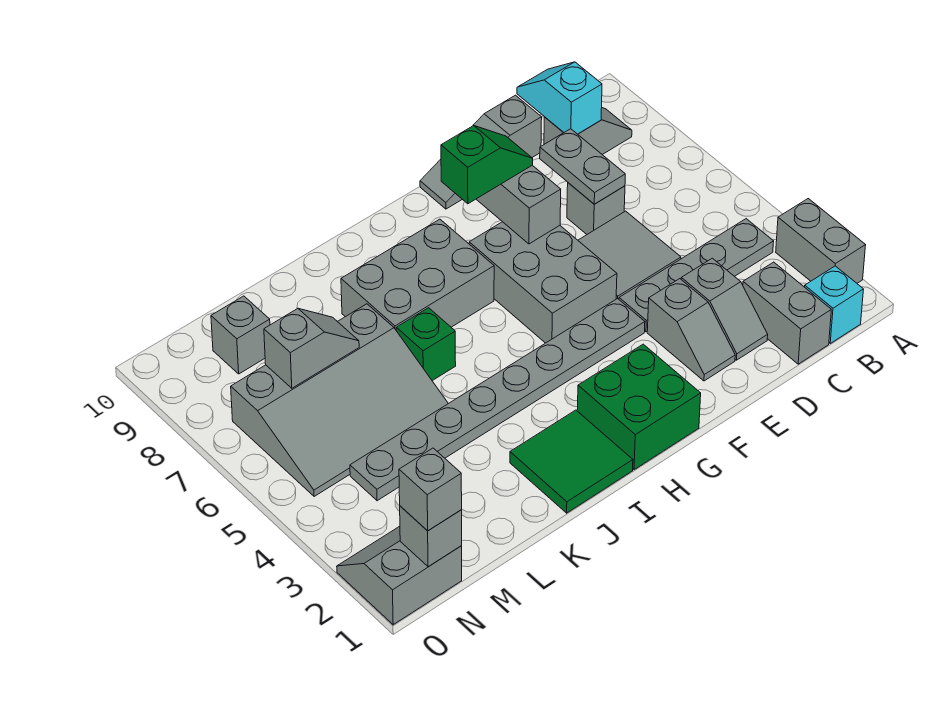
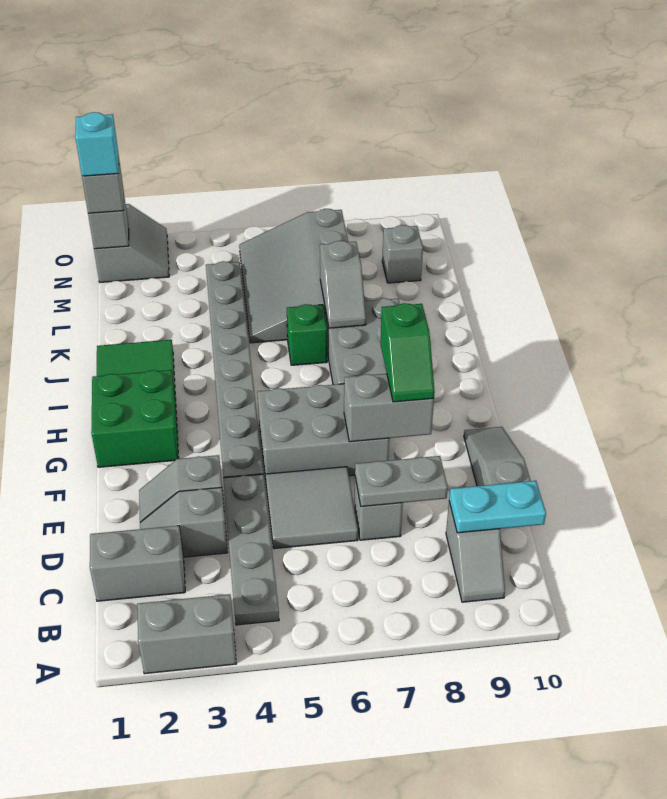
cyan 1x1 brick [805,266,864,343] -> cyan 1x1 brick moved to [75,112,119,176]
cyan 1x2 slope [517,62,602,134] -> cyan 1x2 plate [449,481,546,533]
grey 1x2 slope [264,308,359,388] -> grey 1x2 slope moved to [320,241,366,328]

